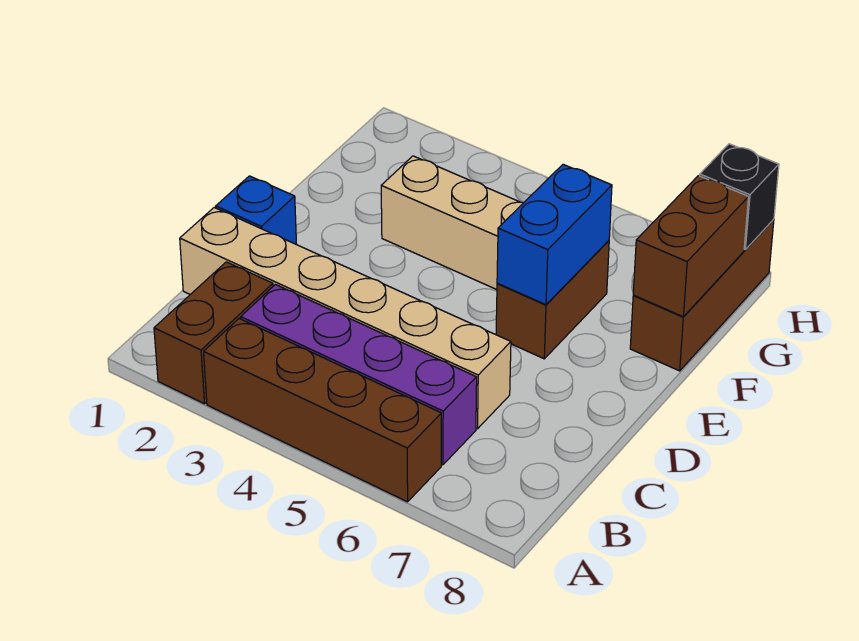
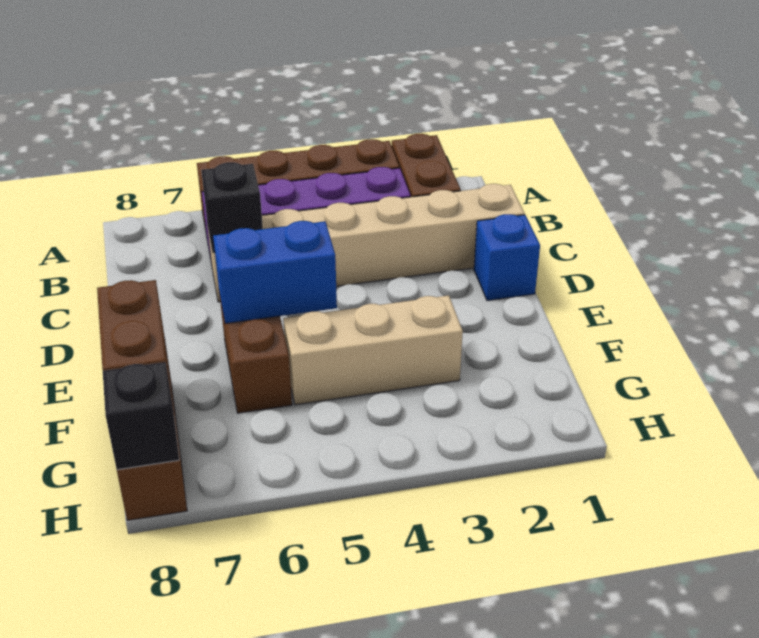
none -> black 1x1 brick [201,162,263,252]
blue 1x2 brick [497,164,612,305] -> blue 1x2 brick turned to [213,221,337,323]

